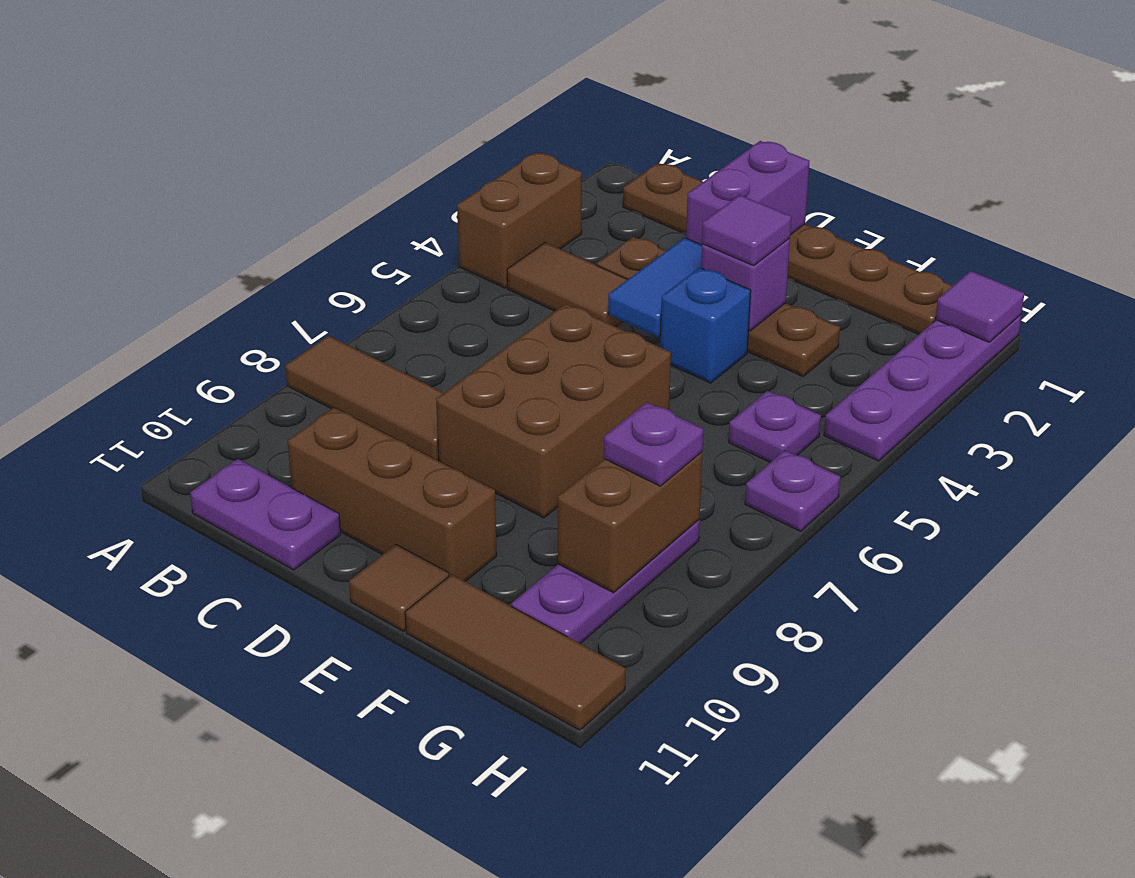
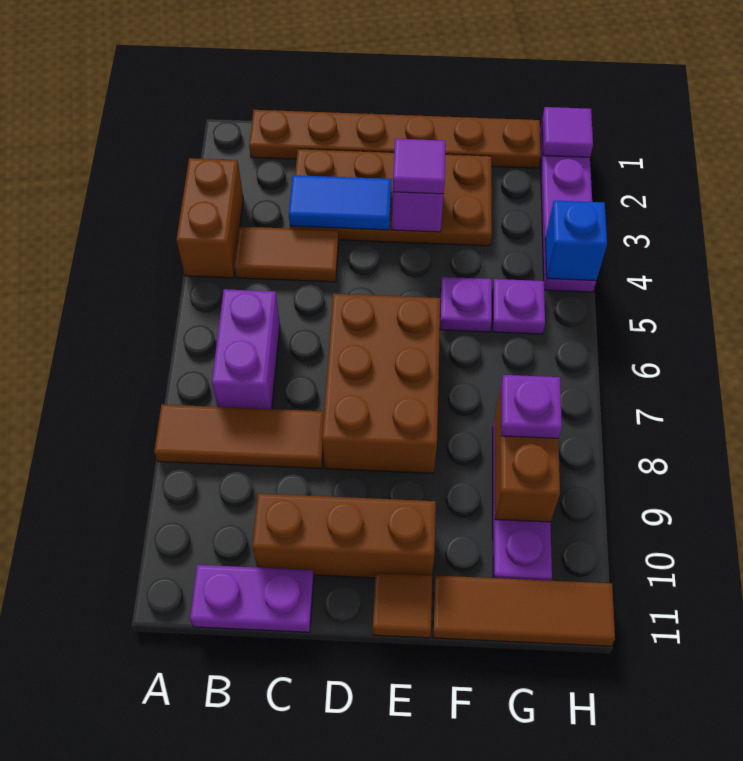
brown 1x4 plate [597,237,840,376] -> brown 2x4 plate [290,149,492,246]
purple 1x2 brick [686,141,810,245] -> purple 1x2 brick moved to [212,289,280,409]
blue 1x2 tile [608,238,702,337] -> blue 1x2 tile turned to [289,175,392,230]
blue 1x1 brick [660,268,751,383] -> blue 1x1 brick moved to [545,200,607,281]
purple 1x1 plate [745,450,840,531] -> purple 1x1 plate moved to [440,277,492,332]

